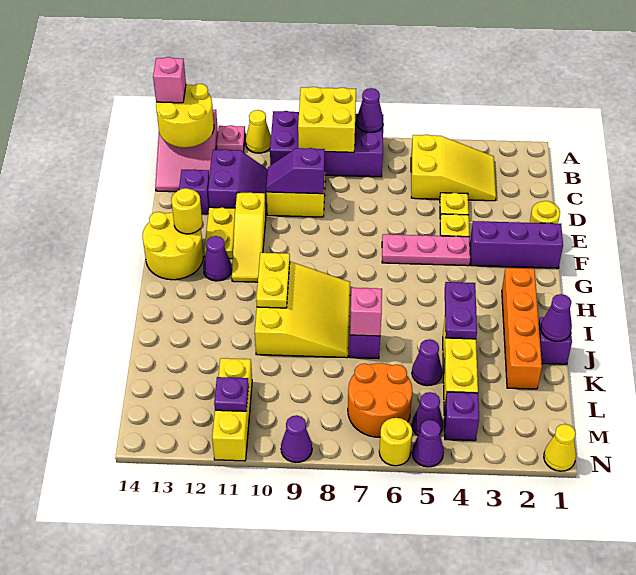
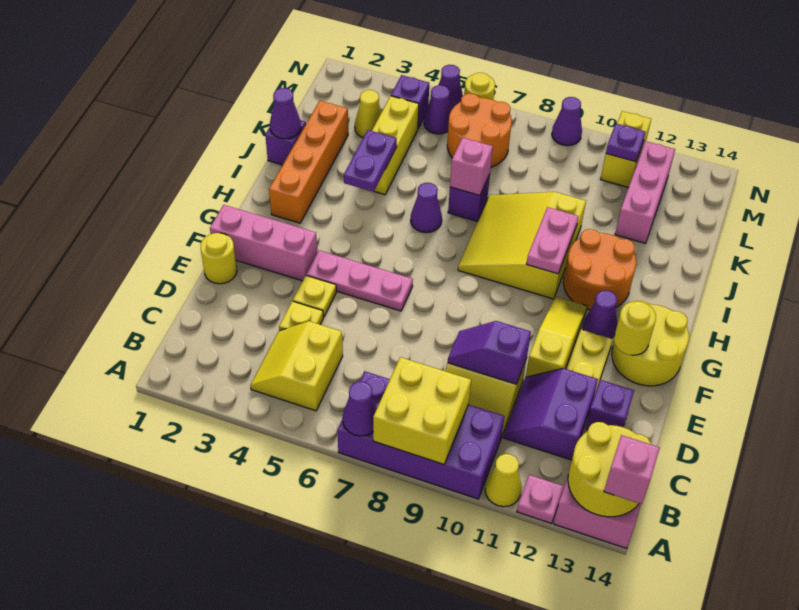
yellow 2x3 slope [411,135,496,201] -> yellow 2x2 slope [250,321,343,411]
purple 1x2 slope [266,148,325,194] -> purple 1x2 slope turned to [448,321,531,384]
purple 1x3 brick [470,221,563,268] -> pink 1x3 brick [210,205,317,281]
yellow 1x2 plate [256,253,290,308] -> pink 1x2 plate [527,207,579,274]
none -> orange 2x2 round brick [563,229,636,310]
purple 1x1 cone [412,339,442,386] -> purple 1x1 cone moved to [411,183,442,233]
none -> pink 1x3 brick [615,141,675,243]
yellow 1x3 brick [212,358,252,461] -> yellow 1x2 brick [600,111,651,188]
yellow 1x1 cone [544,424,576,471] -> yellow 1x1 cone moved to [355,90,381,137]

